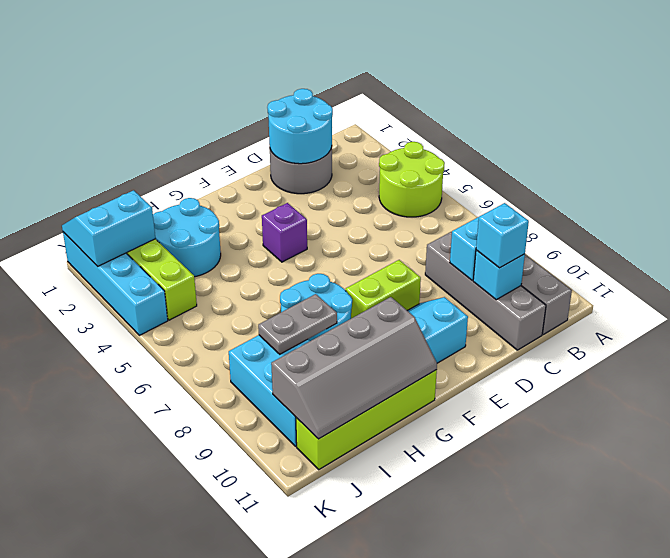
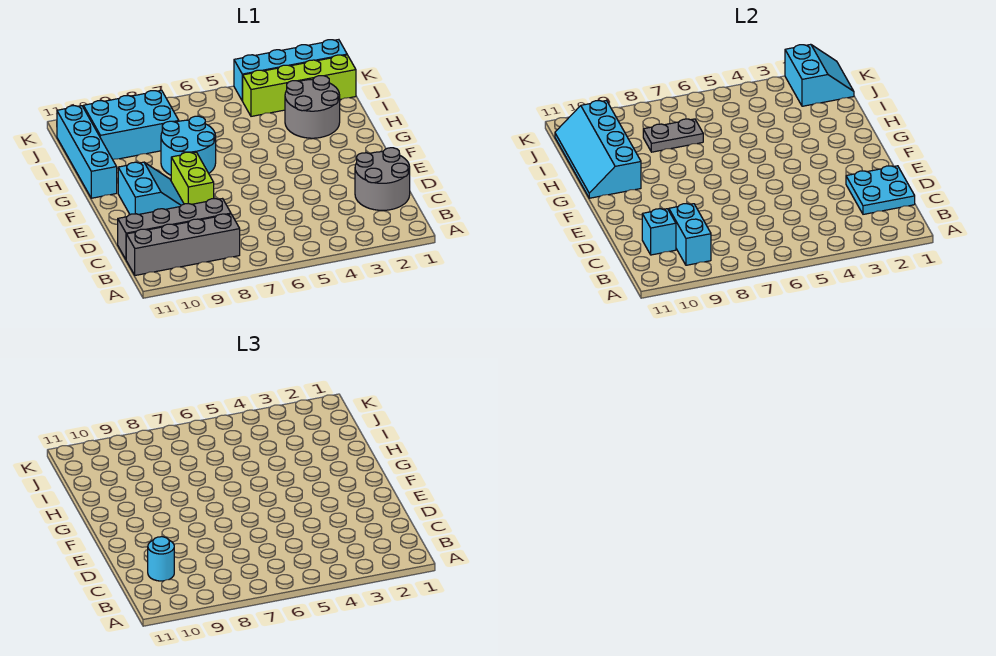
lime 2x2 round brick [379,142,445,217] -> none
cyan 2x2 round brick [267,89,333,164] -> cyan 2x2 plate [846,166,915,214]
cyan 1x1 brick [476,203,529,268] -> cyan 1x1 round brick [148,537,174,581]
purple 1x1 brick [262,203,307,262] -> none
grey 2x4 slope [271,297,437,439] -> cyan 2x4 slope [555,101,641,198]
lime 1x4 brick [296,370,437,469] -> cyan 1x4 brick [57,106,117,198]
cyan 2x2 round brick [153,198,221,277] -> grey 2x2 round brick [285,76,340,138]
grey 1x2 plate [258,294,337,354] -> grey 1x2 plate turned to [643,119,703,152]

